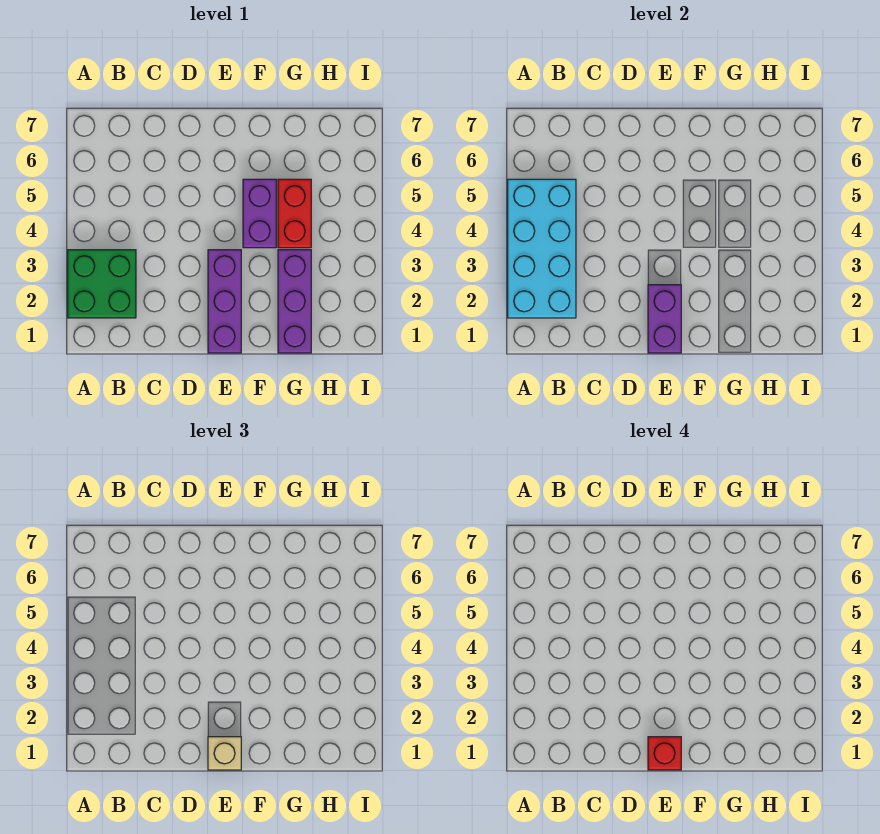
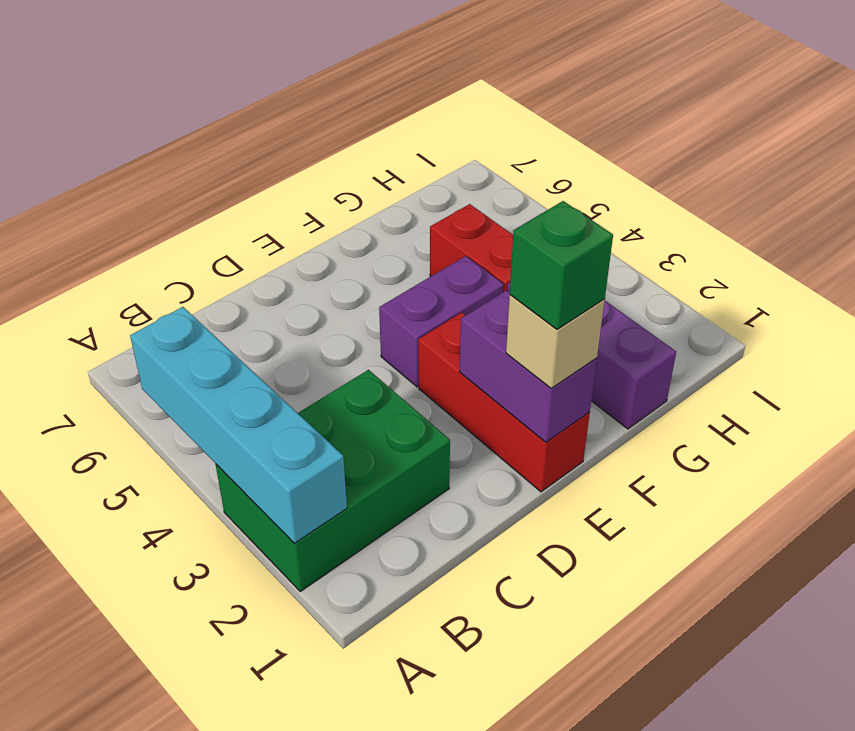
green 2x2 brick [68,250,136,318] -> green 2x3 brick [216,370,450,591]
cyan 2x4 brick [508,179,576,318] -> cyan 1x4 brick [130,307,347,543]
purple 1x3 brick [208,250,241,353] -> red 1x3 brick [418,312,590,492]
red 1x1 brick [648,737,681,770] -> green 1x1 brick [510,201,613,329]
purple 1x2 brick [243,179,276,248] -> purple 1x2 brick turned to [379,256,504,387]

